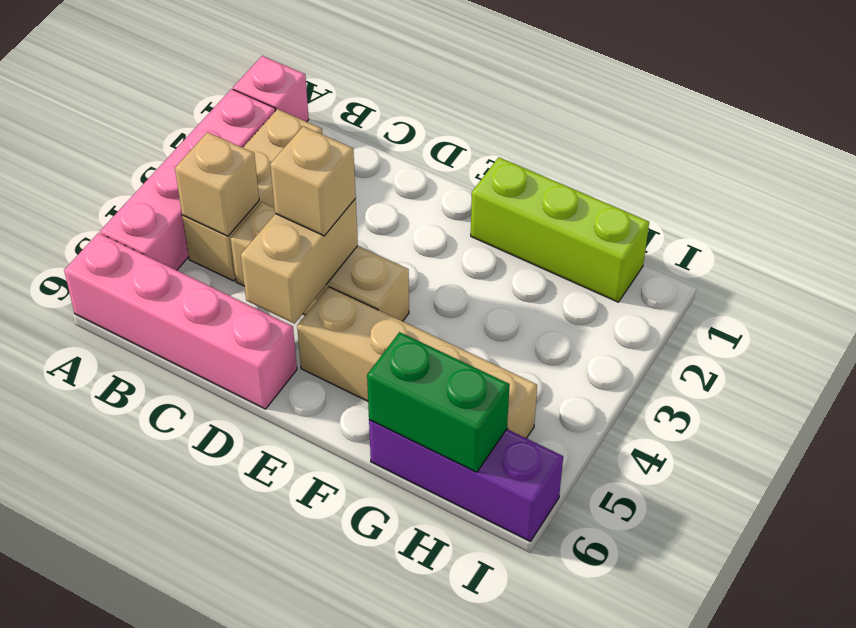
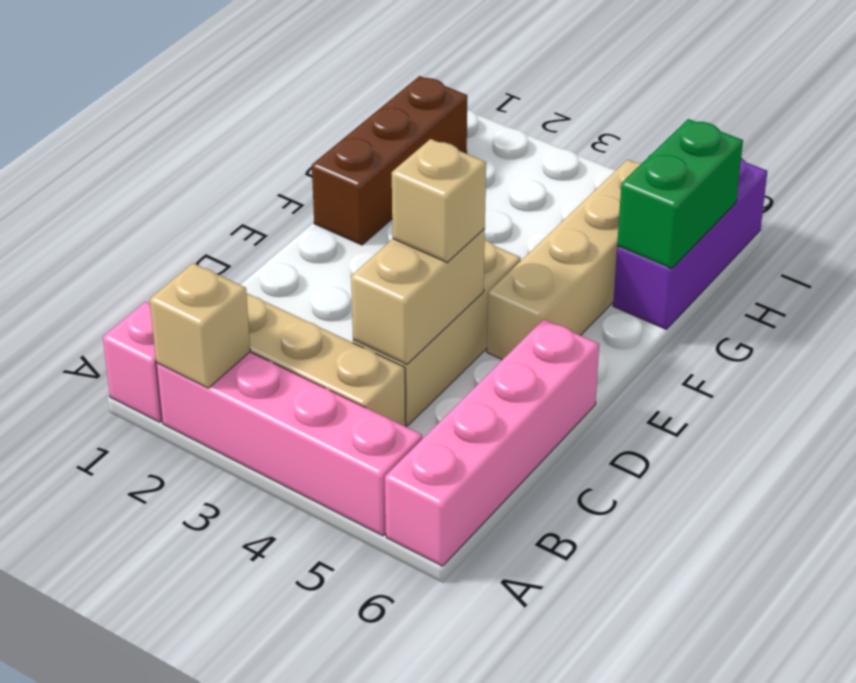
tan 1x1 brick [175,132,259,236] -> tan 1x1 brick moved to [150,263,250,388]
tan 1x2 brick [241,199,358,324] -> tan 1x2 brick turned to [351,229,485,364]
lime 1x3 brick [471,157,649,302] -> brown 1x3 brick [312,76,467,245]

